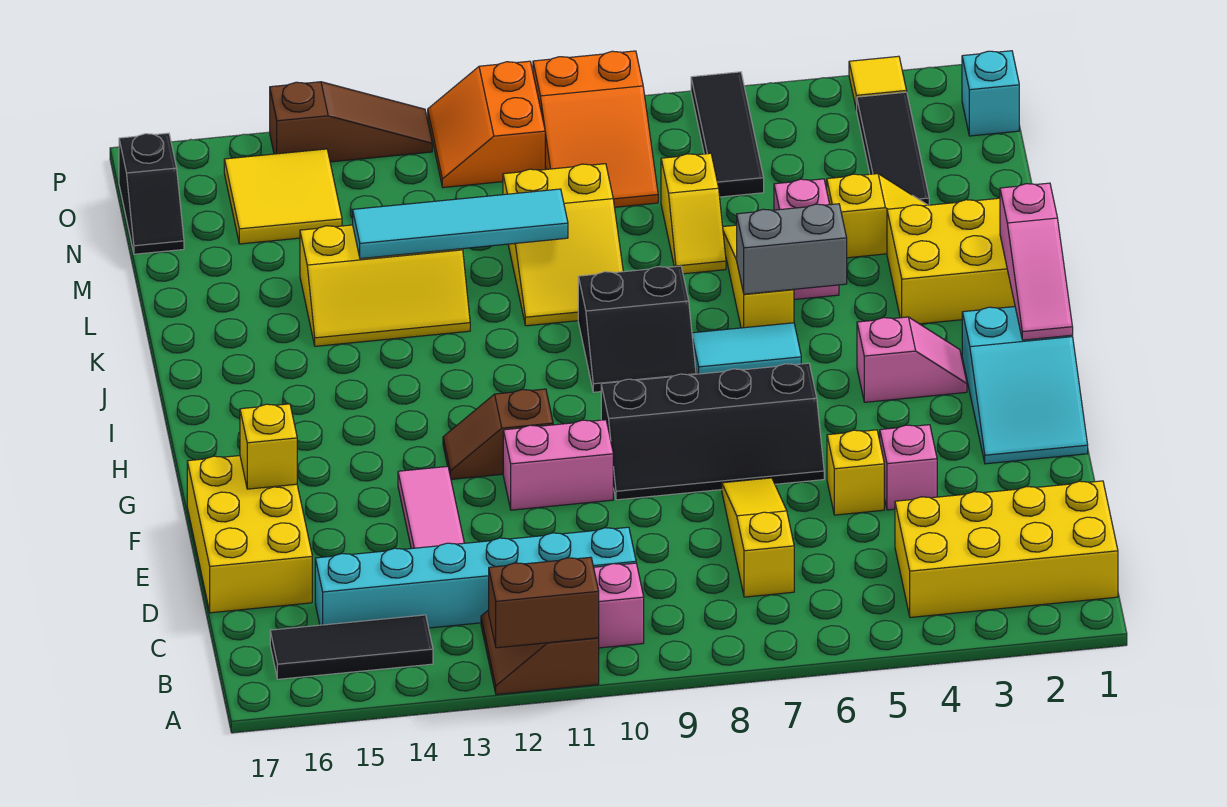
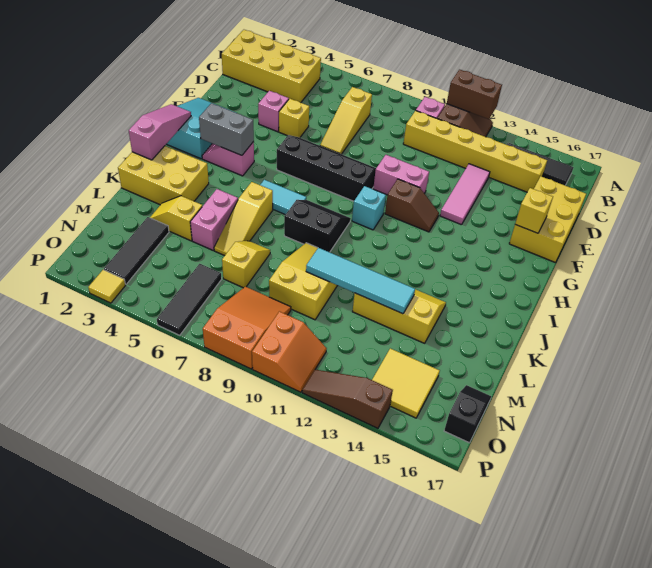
cyan 1x6 brick [315,527,636,628] -> yellow 1x6 brick [403,111,547,192]
grey 1x2 brick [737,204,847,294] -> grey 1x2 brick moved to [199,103,254,155]
cyan 1x1 brick [962,51,1019,136] -> cyan 1x1 brick moved to [352,186,386,230]

